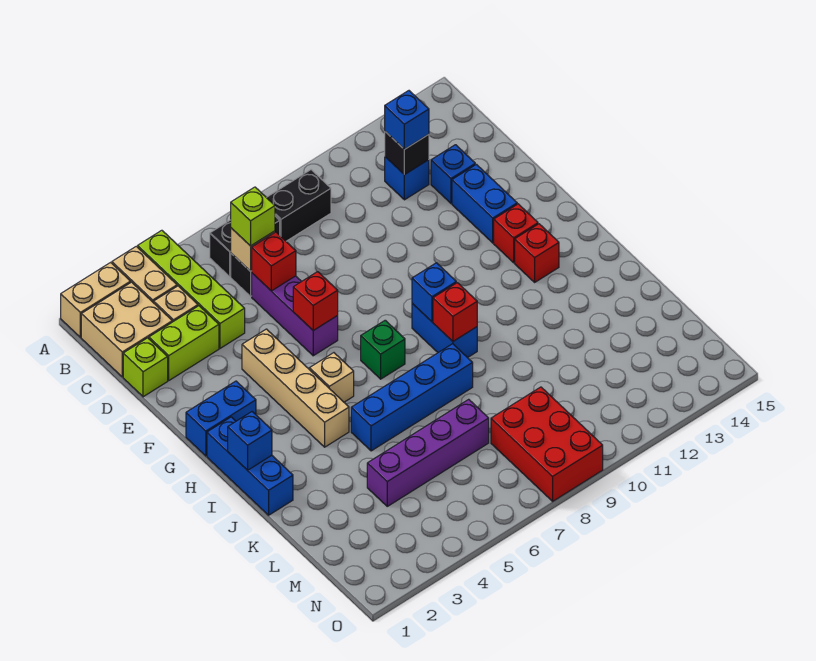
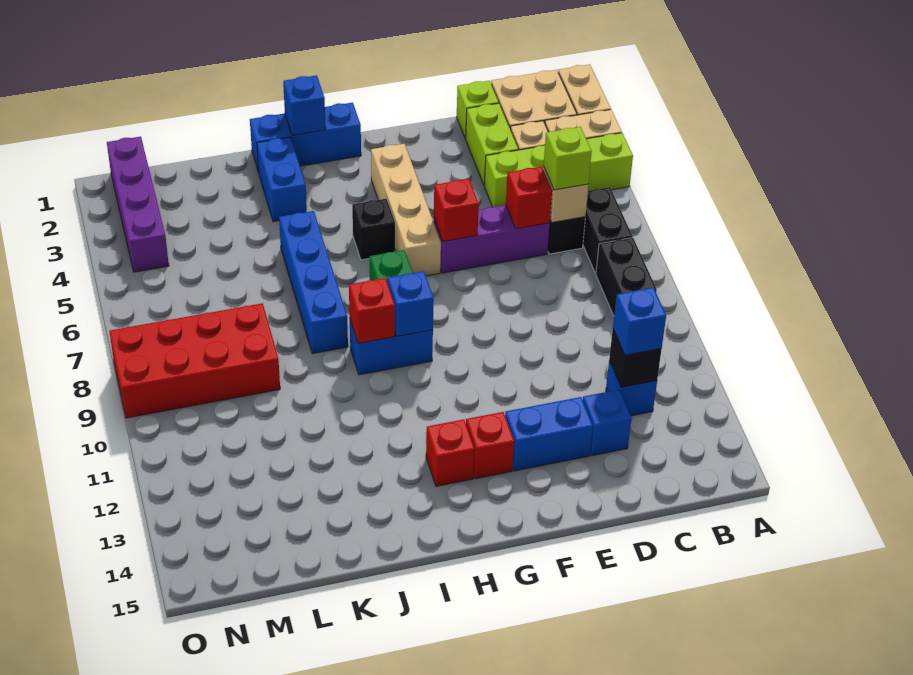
tan 1x4 brick [242,329,349,447] -> tan 1x4 brick turned to [371,144,441,276]
blue 1x2 brick [186,381,256,456] -> blue 1x2 brick moved to [257,137,307,222]
tan 1x1 brick [309,353,354,402] -> black 1x1 brick [352,199,395,260]
purple 1x4 brick [367,399,489,506] -> purple 1x4 brick moved to [107,137,169,272]
red 2x3 brick [491,387,603,501] -> red 2x4 brick [109,303,280,418]

